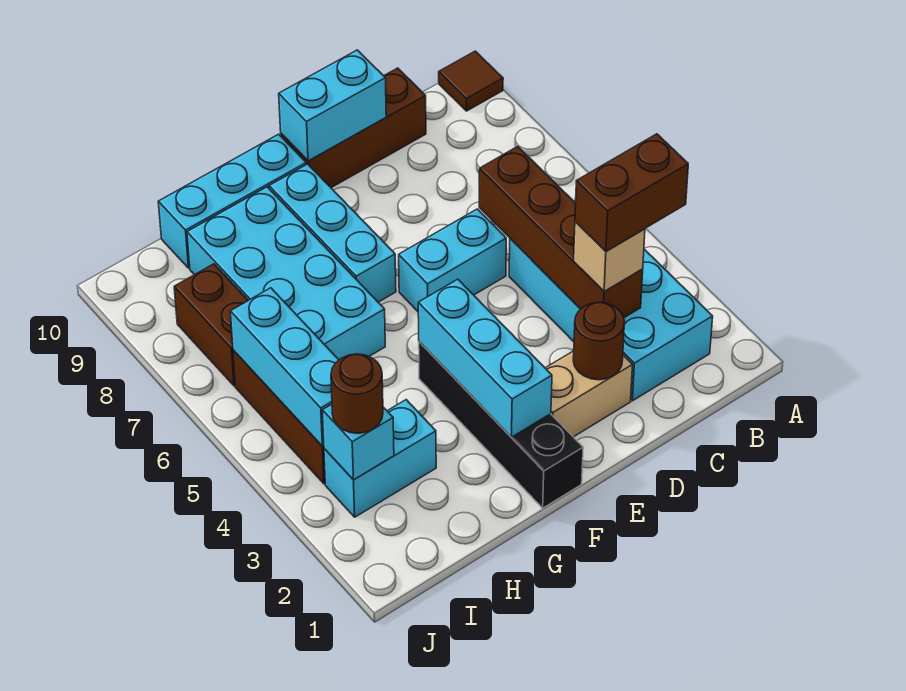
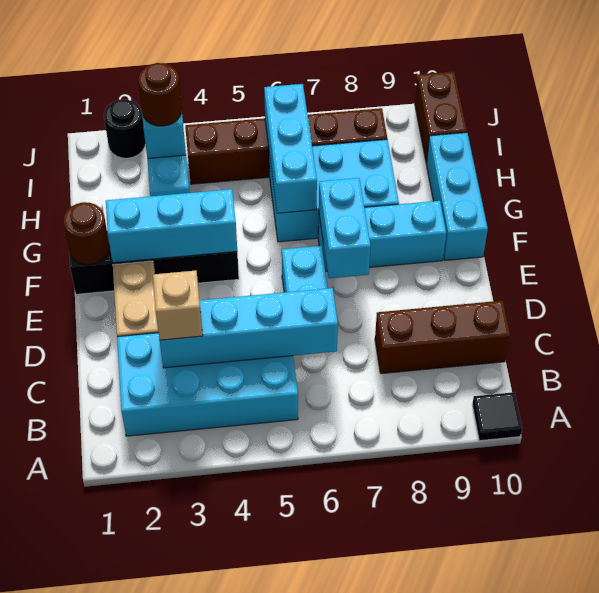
brown 1x1 tile [439,51,503,111] -> black 1x1 tile [472,392,522,441]
brown 1x2 brick [575,134,688,251] -> brown 1x2 brick moved to [415,71,467,163]
brown 1x4 brick [479,146,643,318] -> cyan 1x4 brick [160,288,338,368]
brown 1x3 brick [281,68,426,188] -> brown 1x3 brick turned to [375,301,510,374]
brown 1x1 round brick [573,303,625,380] -> brown 1x1 round brick moved to [63,202,110,265]
cyan 1x2 brick [279,50,386,161] -> cyan 1x2 brick moved to [319,178,371,278]
cyan 2x4 brick [187,187,385,360] -> cyan 2x3 brick [269,139,399,242]
cyan 1x3 brick [230,288,339,446] -> cyan 1x3 brick turned to [264,84,317,213]
none -> black 1x1 round brick [104,100,145,158]

